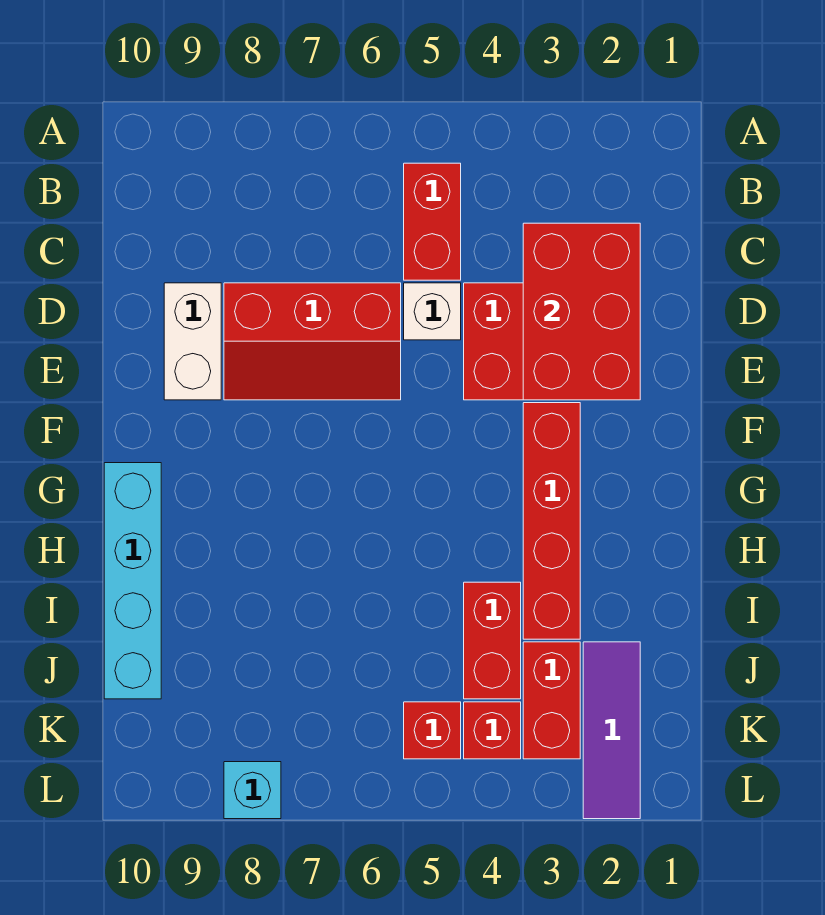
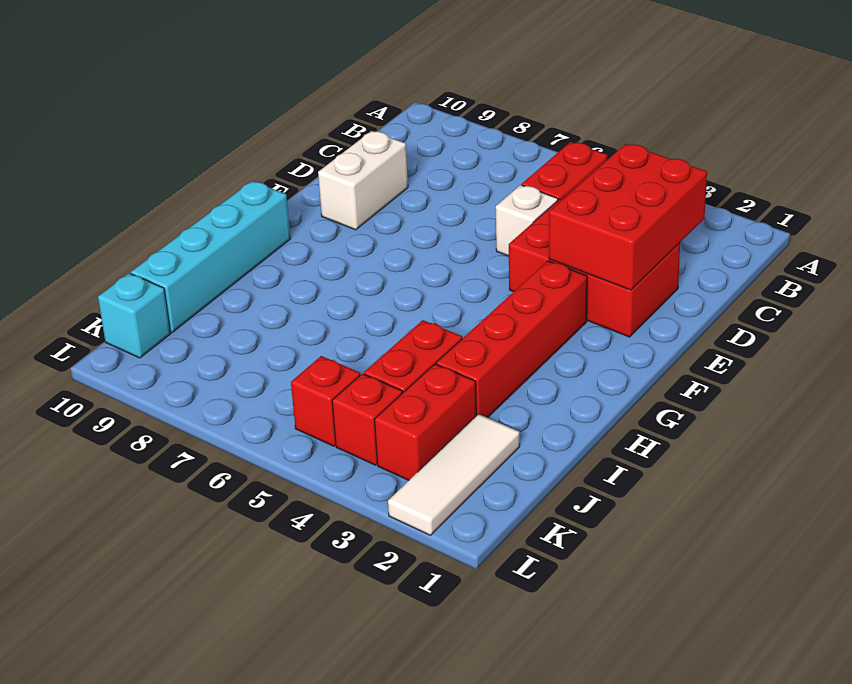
red 2x3 slope [224,283,401,400] -> none
purple 1x3 tile [583,642,640,819] -> white 1x3 tile [388,414,520,535]
cyan 1x1 brick [224,762,281,819] -> cyan 1x1 brick moved to [98,273,171,358]

